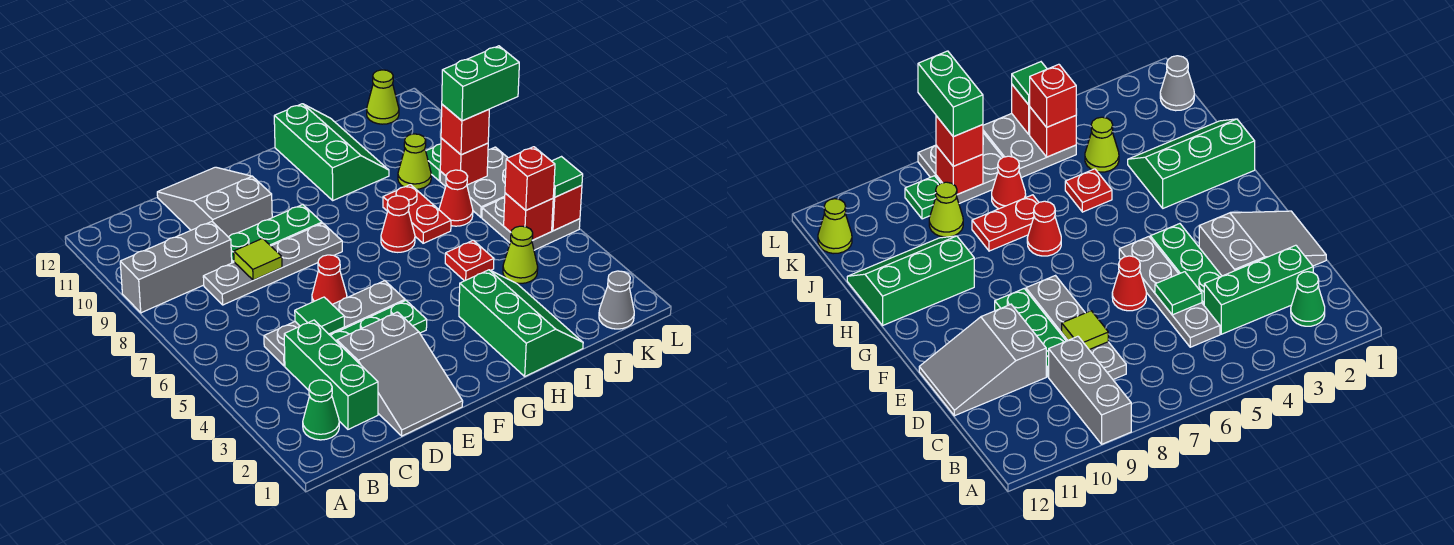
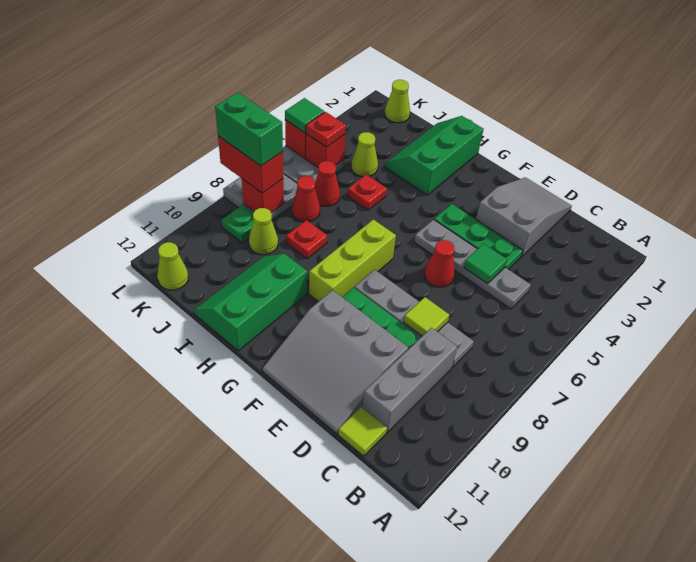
grey 1x3 brick [120,222,232,313] -> grey 1x3 brick turned to [363,328,457,433]
green 1x1 cone [303,380,339,440] -> none
green 1x3 brick [284,320,378,429] -> none
none -> lime 1x1 tile [338,407,387,456]
grey 2x3 slope [157,167,272,237] -> grey 3x3 slope [263,290,408,434]
none -> lime 1x3 brick [309,220,396,302]
red 1x1 cone [381,196,415,252] -> red 1x1 cone moved to [315,161,340,206]
red 1x2 plate [383,185,451,243] -> red 1x1 plate [286,220,327,259]
grey 1x1 cone [599,271,634,329] -> lime 1x1 cone [385,80,410,123]
red 1x1 brick [505,147,555,210] -> red 1x1 plate [306,112,346,147]
red 1x1 brick [441,104,489,155] -> red 1x2 brick [218,136,283,193]

